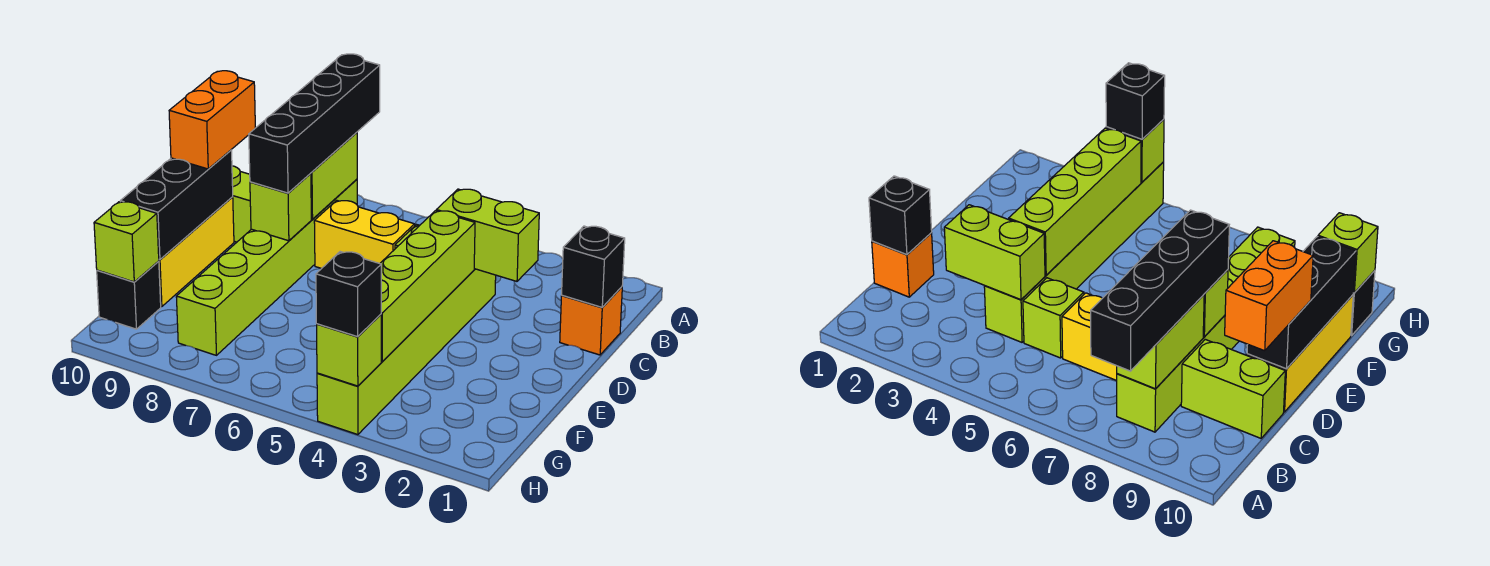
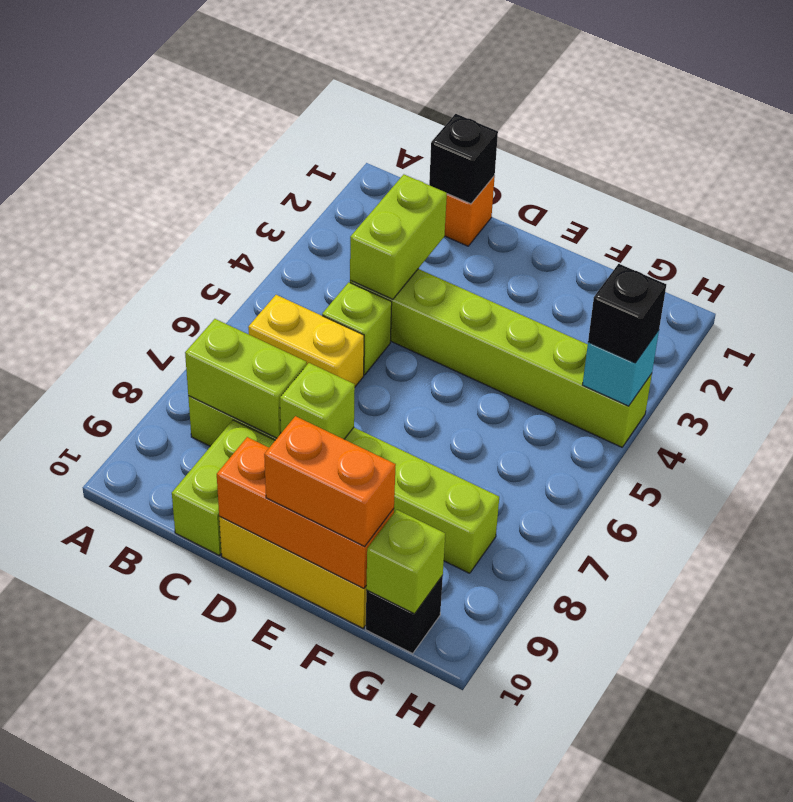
black 1x4 brick [249,54,380,193] -> none
yellow 1x2 brick [314,200,415,269] -> yellow 1x2 brick turned to [248,295,364,387]
orange 1x2 brick [169,71,255,169] -> orange 1x2 brick moved to [264,416,396,547]
lime 1x4 brick [380,211,475,362] -> none
black 1x3 brick [120,150,233,260] -> orange 1x3 brick [217,437,394,589]
lime 1x1 brick [317,314,381,386] -> cyan 1x1 brick [583,330,659,406]

